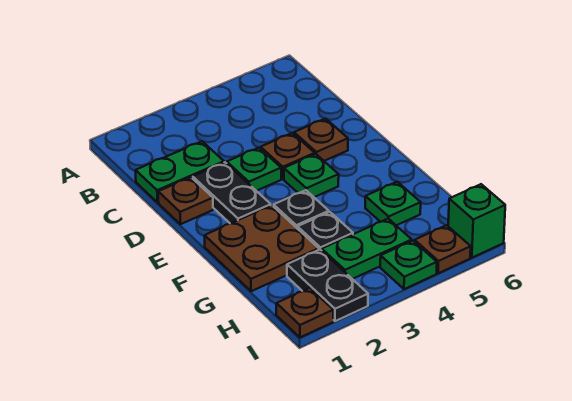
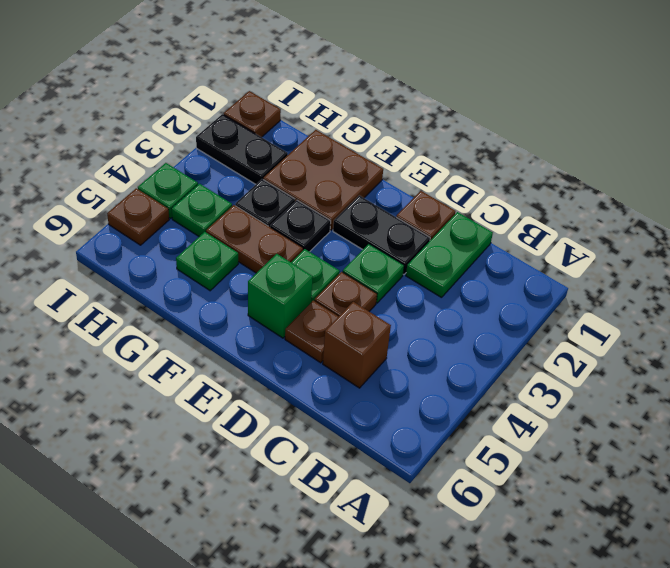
none -> brown 1x1 brick [323,302,391,388]
none -> brown 1x2 plate [206,205,303,273]
green 1x2 plate [322,219,412,279] -> green 1x1 plate [172,184,232,236]
green 1x1 brick [448,184,505,258] -> green 1x1 brick moved to [248,254,313,338]

